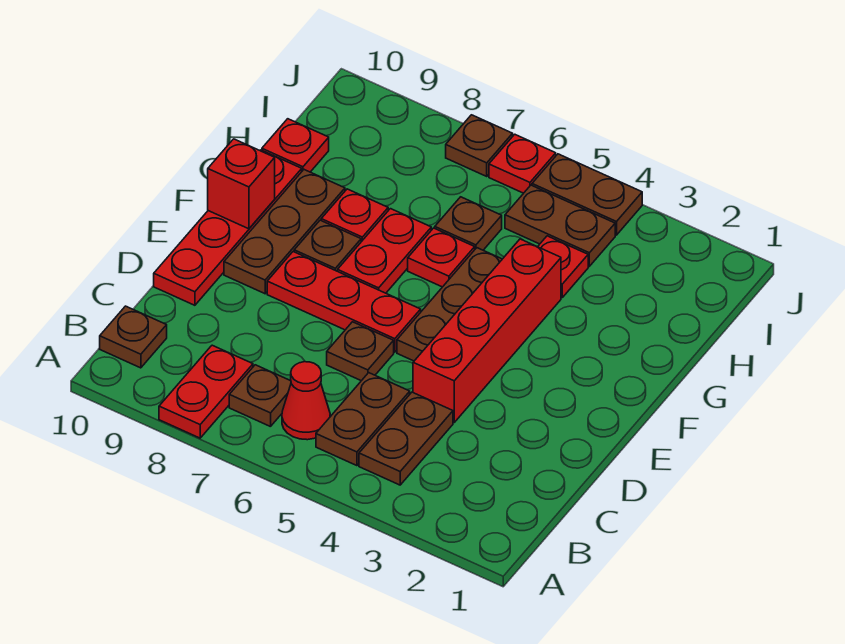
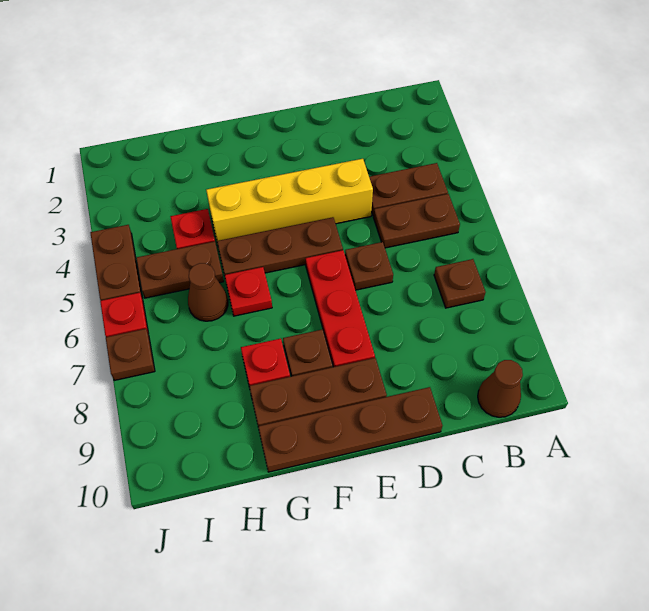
red 1x2 plate [159,345,253,438] -> none
red 1x1 cone [282,362,330,440] -> none
brown 1x1 plate [100,306,167,368] -> brown 1x1 cone [478,360,523,417]
red 1x4 brick [413,239,561,422] -> yellow 1x4 brick [206,159,373,241]
red 1x4 plate [154,150,302,305] -> brown 1x4 plate [258,387,442,472]
red 1x2 plate [338,209,431,293] -> none
red 1x1 brick [208,139,275,229] -> none
brown 1x1 plate [435,197,502,250] -> brown 1x1 cone [188,263,228,321]
red 1x1 plate [262,119,329,172] -> none
brown 1x2 plate [505,185,615,266] -> brown 1x2 plate turned to [136,241,224,298]

